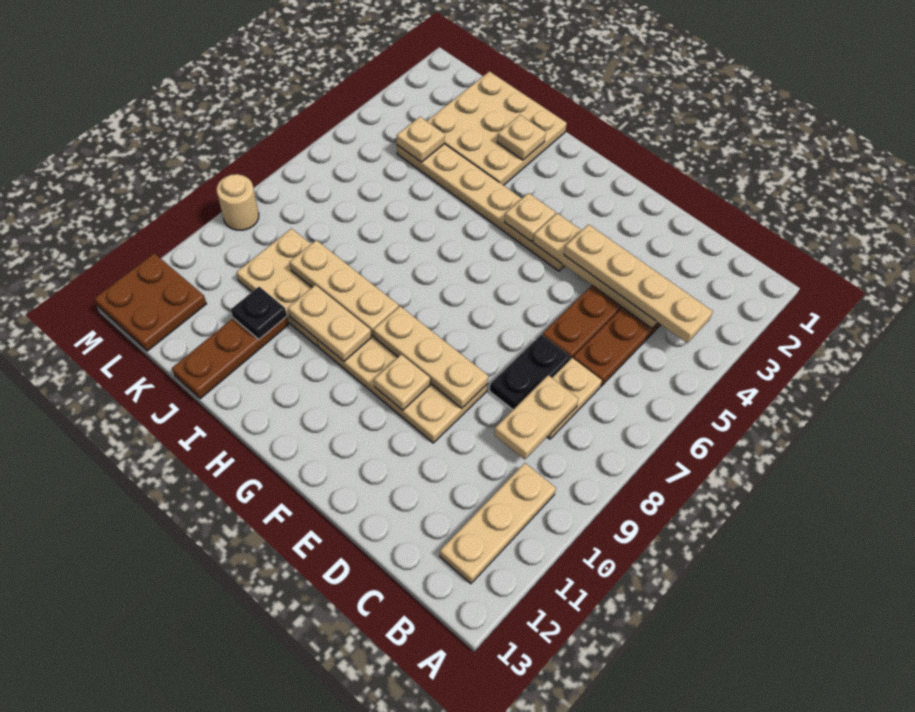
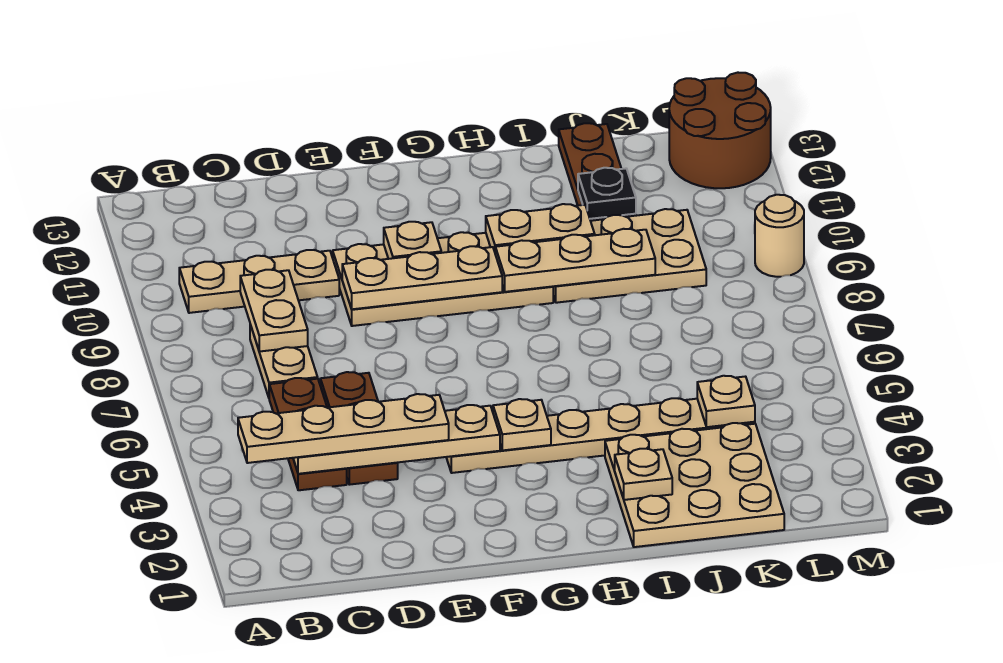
tan 1x3 plate [440,463,556,584] -> tan 1x3 plate turned to [179,250,339,313]
black 1x2 plate [490,334,571,410] -> none
brown 2x2 plate [94,253,206,351] -> brown 2x2 round brick [669,73,771,188]

